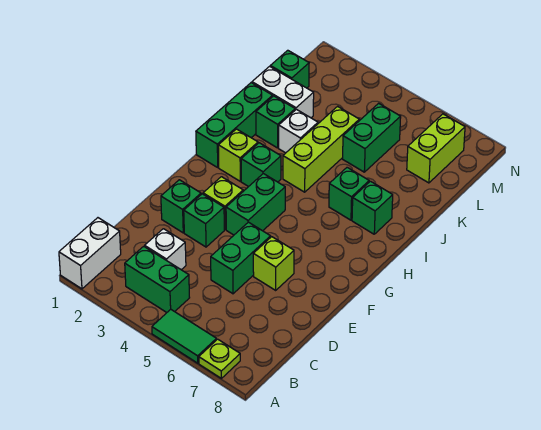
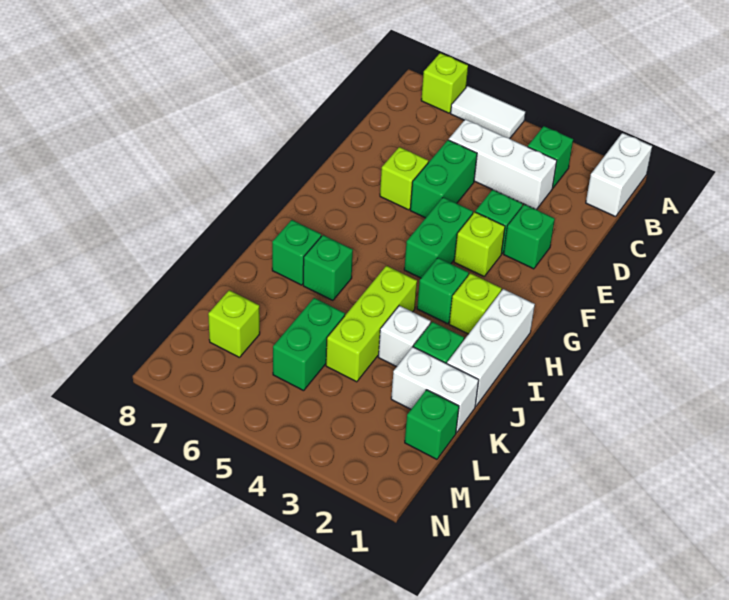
green 1x2 tile [152,309,217,363] -> white 1x2 tile [451,86,525,139]
lime 1x1 plate [199,339,240,378] -> lime 1x1 brick [421,53,468,113]
green 1x2 brick [125,246,190,312] -> green 1x1 brick [528,126,573,188]
white 1x1 brick [145,229,186,270] -> white 1x3 brick [449,119,557,210]
green 1x3 brick [196,83,273,167] -> white 1x3 brick [447,289,535,406]
lime 1x2 brick [407,114,465,183] -> lime 1x1 brick [208,290,260,358]

